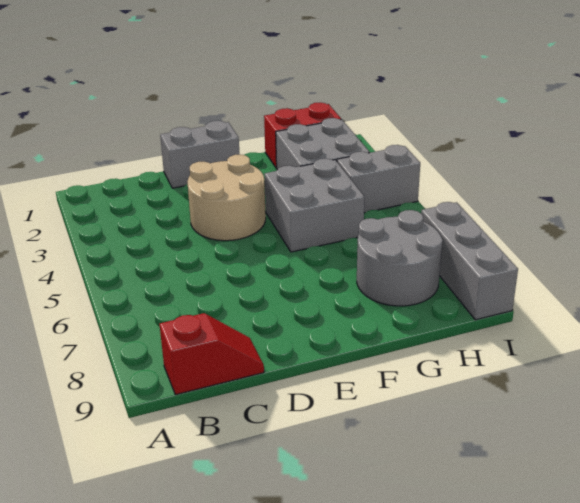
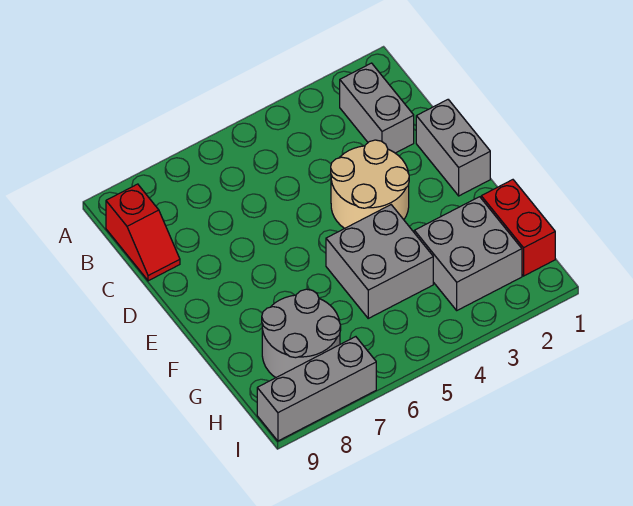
grey 1x2 brick [337,145,420,213] -> grey 1x2 brick moved to [340,63,414,153]

